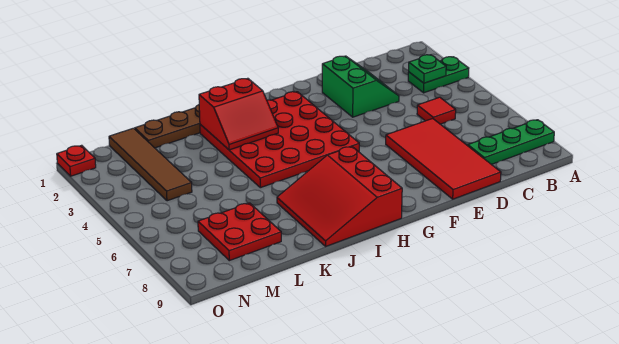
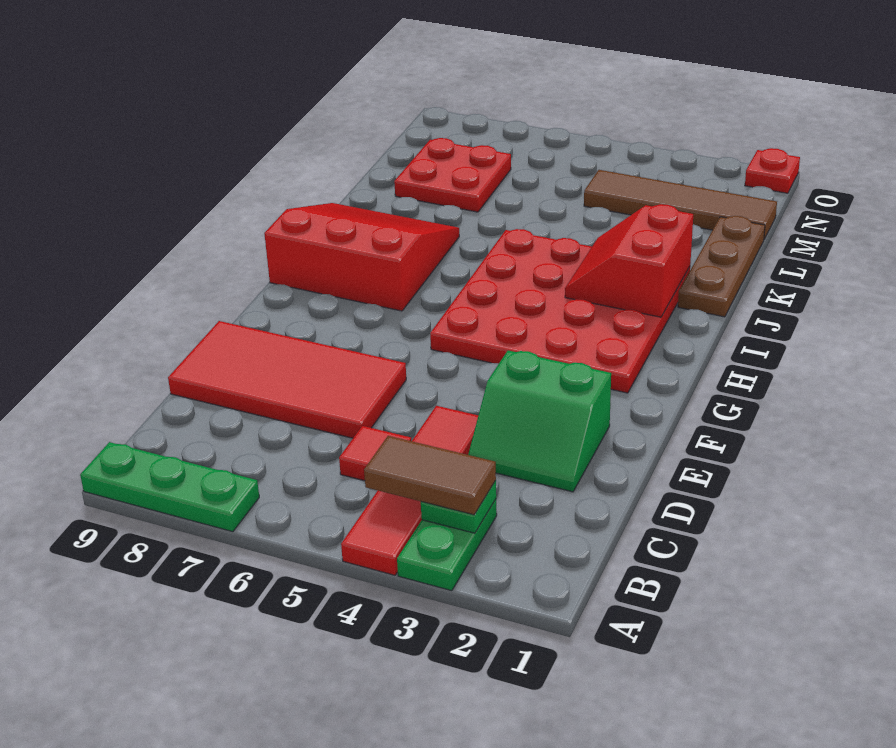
none -> red 1x4 tile [341,406,478,575]
green 1x3 plate [468,120,554,165] -> green 1x3 plate turned to [80,442,259,532]
none -> brown 1x2 tile [364,436,496,515]

